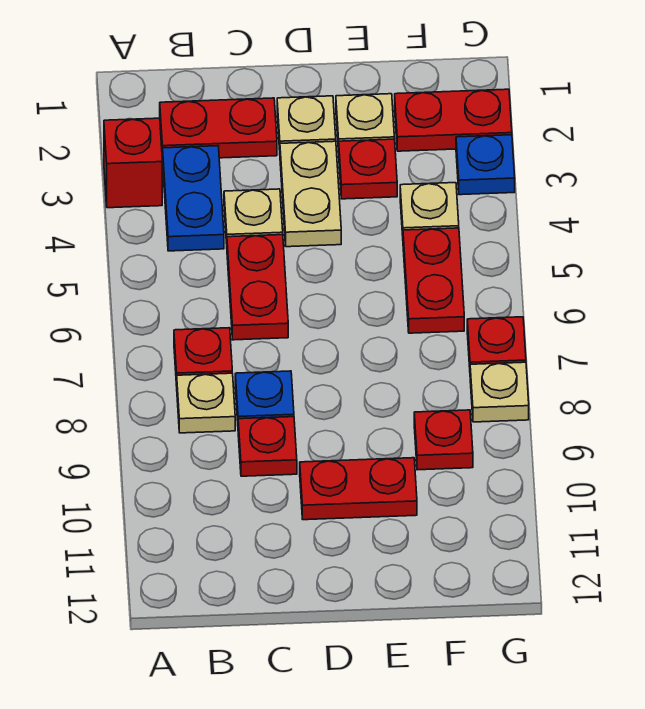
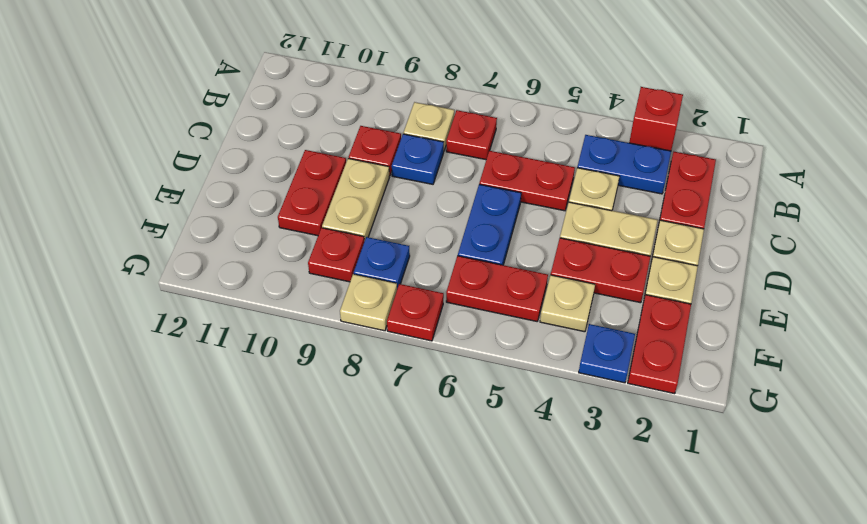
none -> blue 1x2 plate [458,184,521,265]
none -> tan 1x2 plate [322,158,390,241]
red 1x1 plate [339,139,397,199] -> red 1x2 plate [551,238,650,303]
none -> blue 1x1 plate [354,237,410,289]

